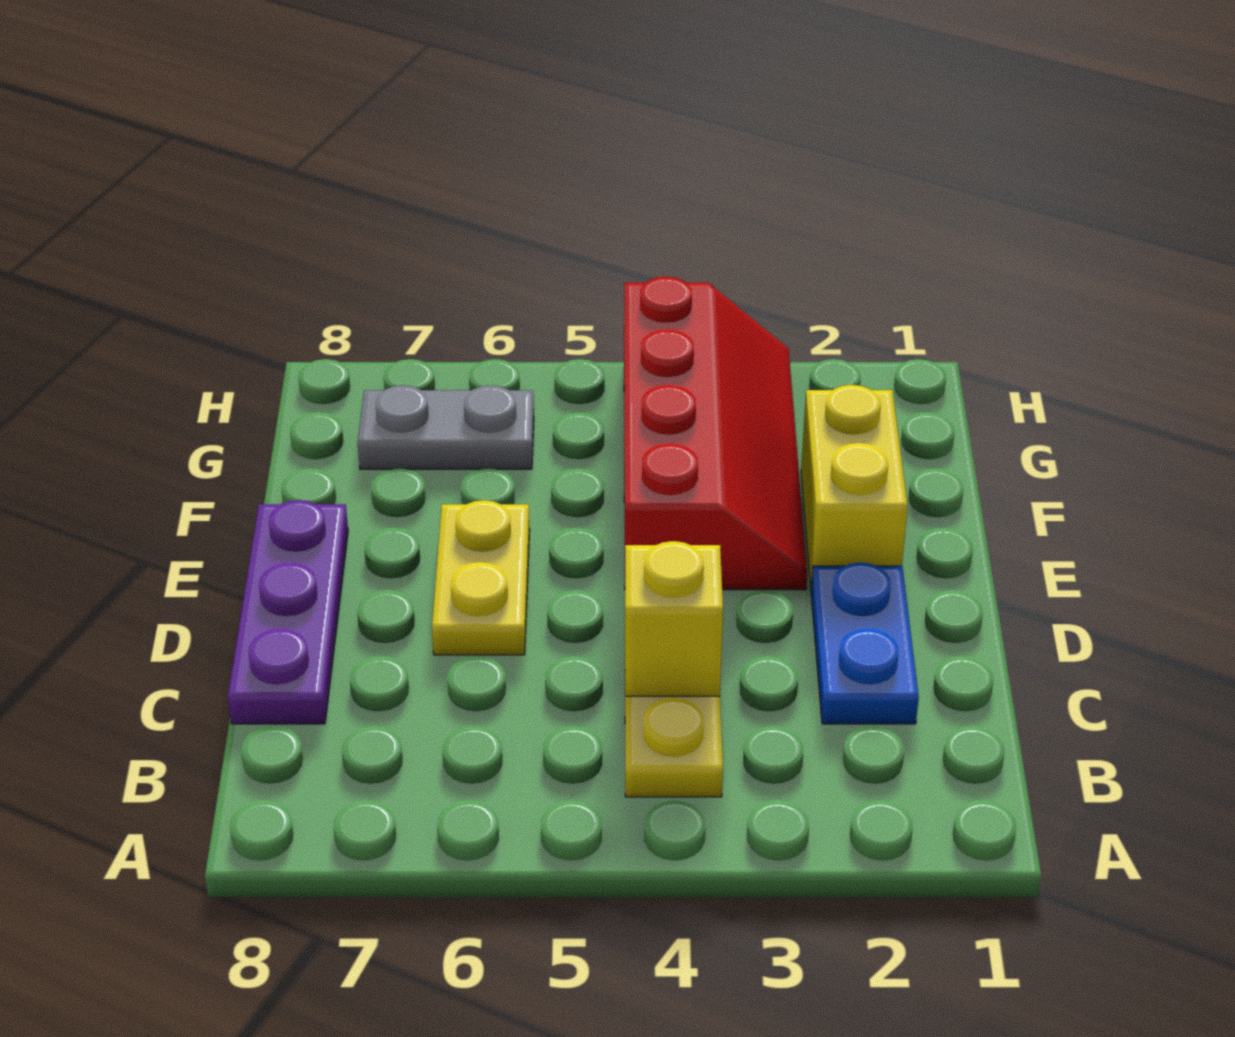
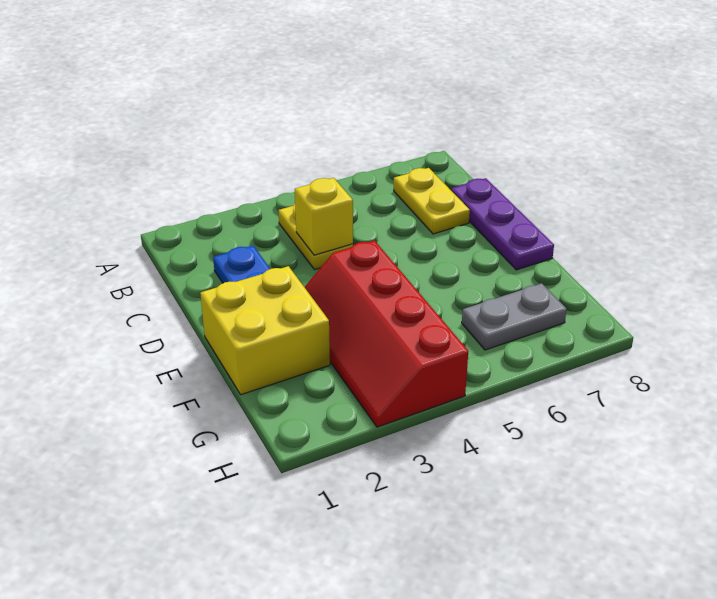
yellow 1x2 plate [432,500,530,655] -> yellow 1x2 plate moved to [394,168,470,234]
yellow 1x2 brick [801,385,908,587] -> yellow 2x2 brick [200,266,330,395]

